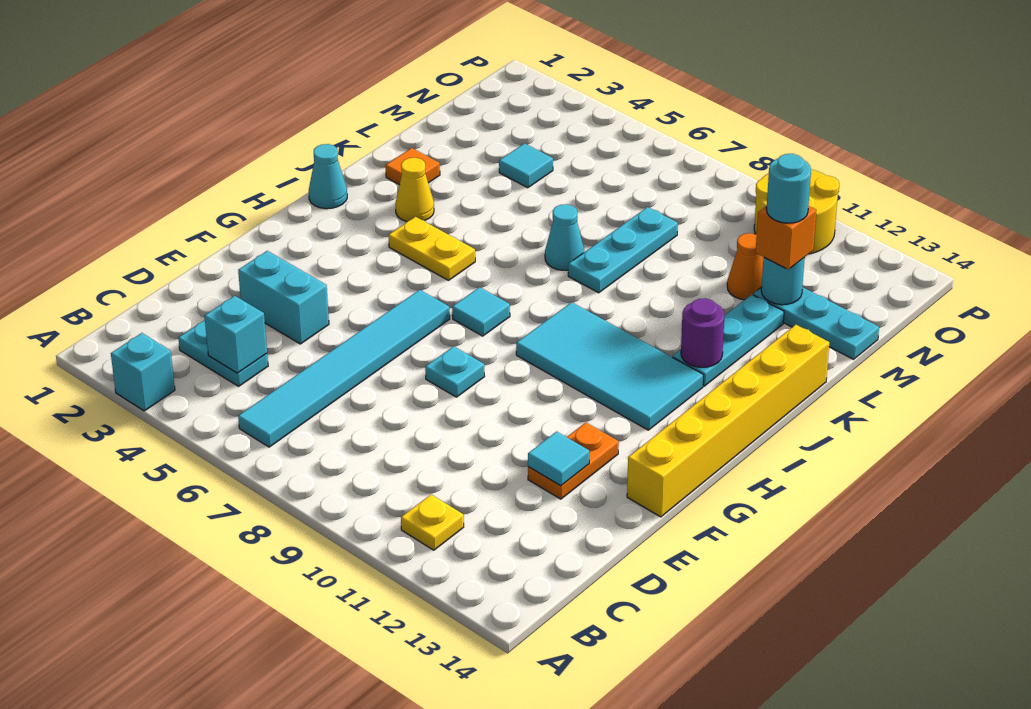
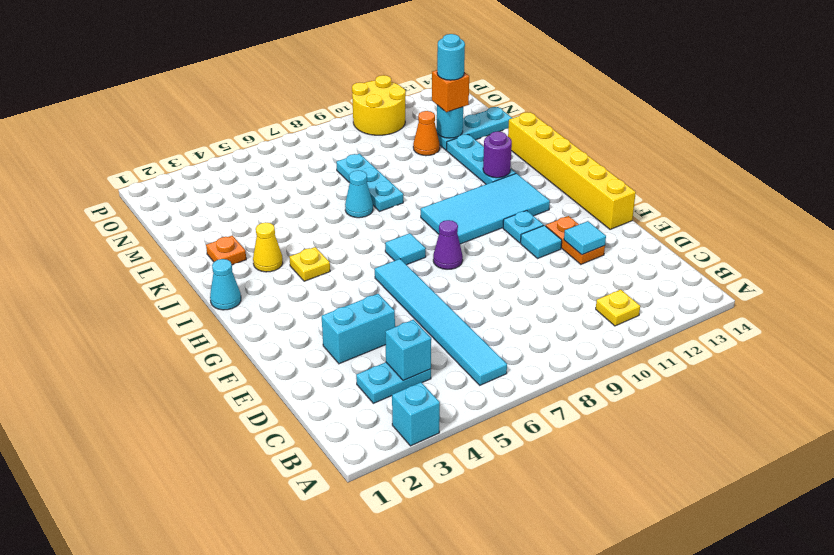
cyan 1x1 plate [425,346,484,397] -> cyan 1x1 plate moved to [503,211,544,243]
none -> purple 1x1 cone [433,220,463,269]
yellow 1x2 plate [389,217,475,280] -> yellow 1x1 plate [289,247,330,281]
orange 1x1 tile [385,148,440,185] -> orange 1x1 plate [206,236,246,265]
cyan 1x1 tile [499,143,553,188] -> cyan 1x1 tile moved to [521,225,562,258]

